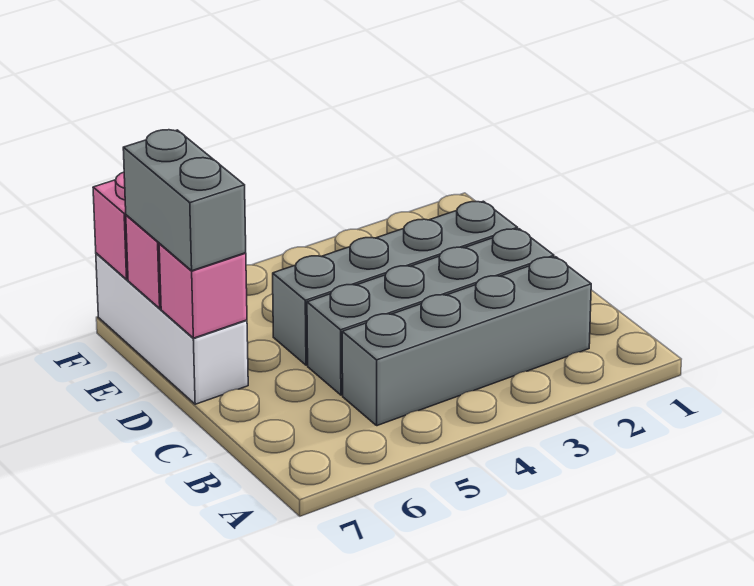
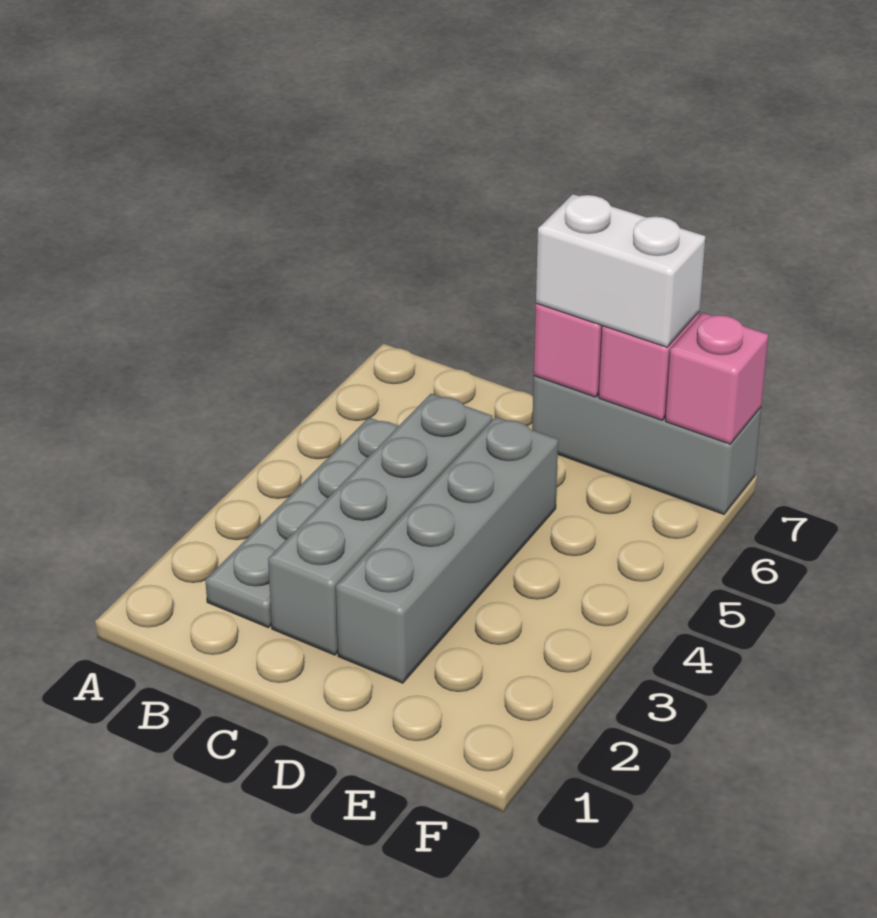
grey 1x4 brick [342,257,591,426] -> grey 1x4 plate [205,418,398,628]
white 1x3 brick [96,253,248,404] -> grey 1x3 brick [532,376,761,514]
grey 1x2 brick [123,130,246,271] -> white 1x2 brick [536,194,705,347]

